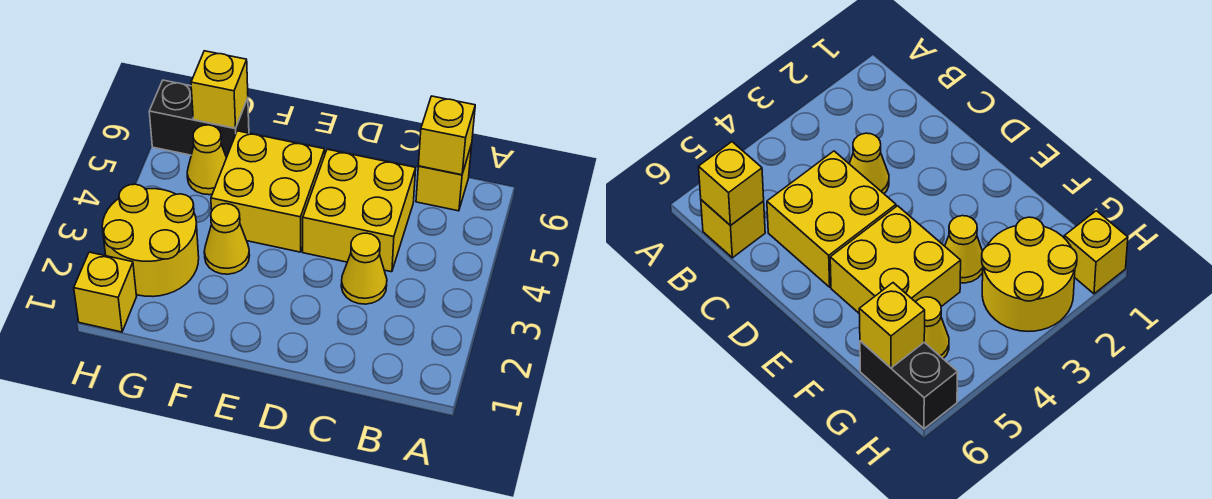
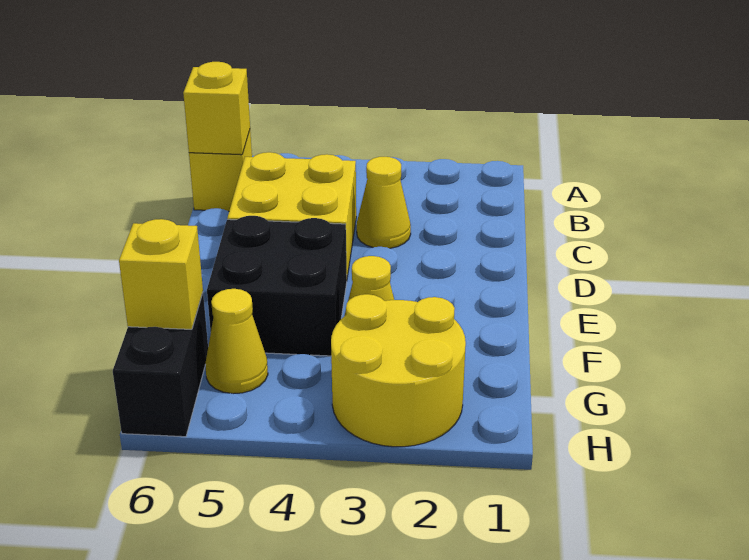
yellow 2x2 brick [211,131,325,252] -> black 2x2 brick [207,216,347,356]
yellow 1x1 brick [74,252,137,332] -> none

